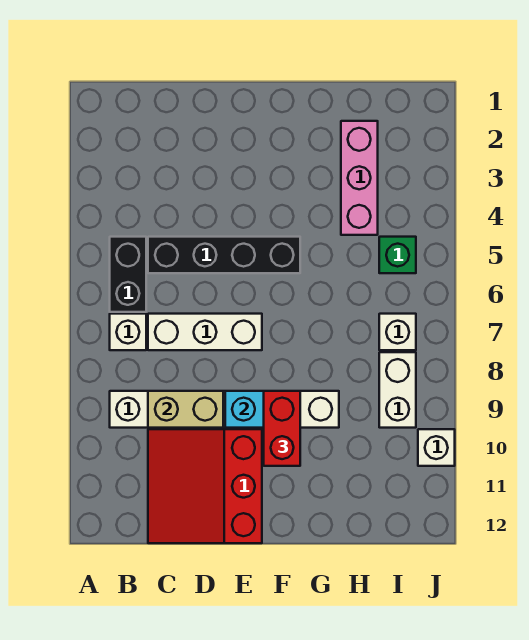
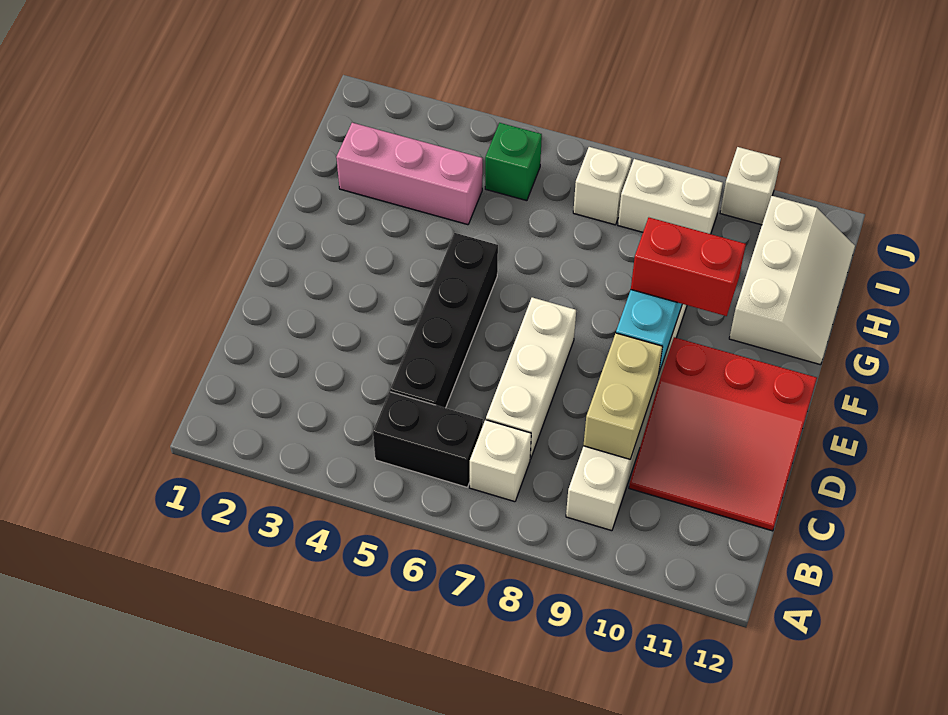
none -> white 2x3 slope [729,196,855,365]

